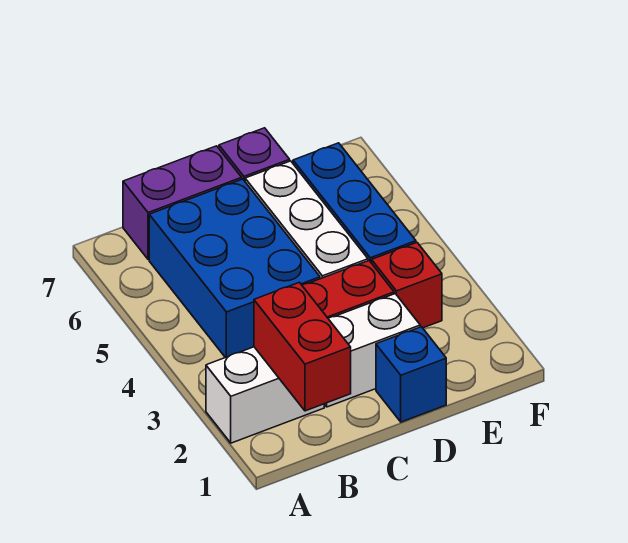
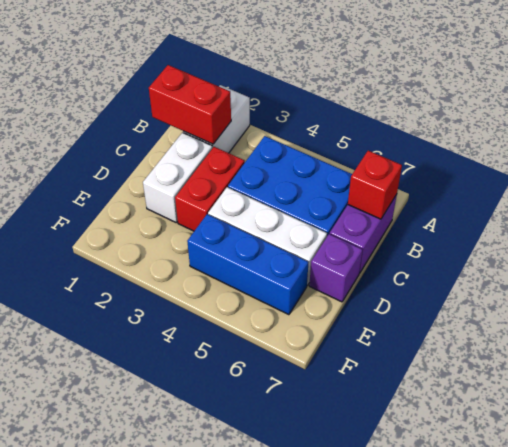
blue 1x1 brick [376,327,446,422] -> none
red 1x1 brick [372,243,442,328] -> red 1x1 brick moved to [348,151,402,219]

